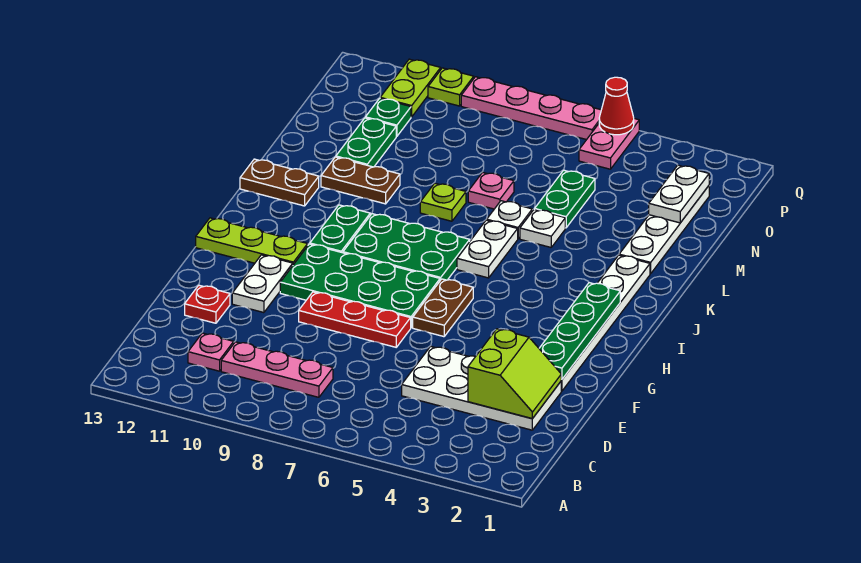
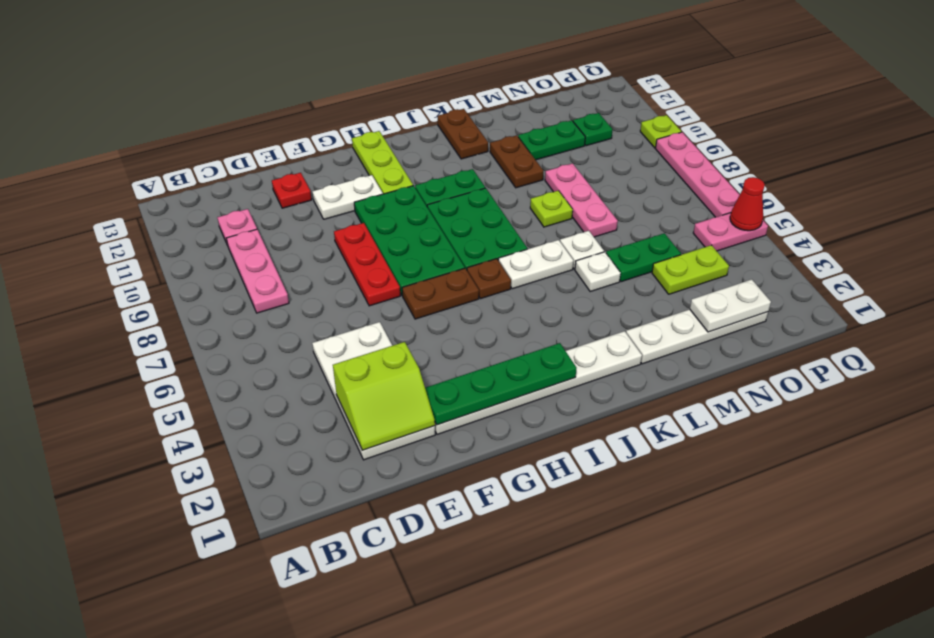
none -> brown 1x1 plate [467,259,511,299]
pink 1x1 plate [468,172,514,209] -> pink 1x3 plate [545,163,618,237]
lime 1x2 plate [380,59,441,117] -> lime 1x2 plate moved to [652,245,729,294]

